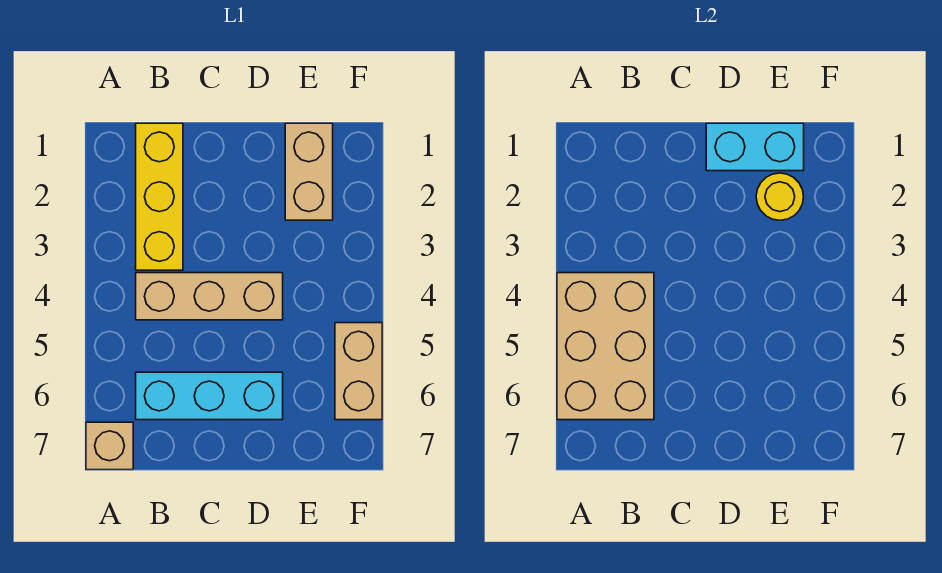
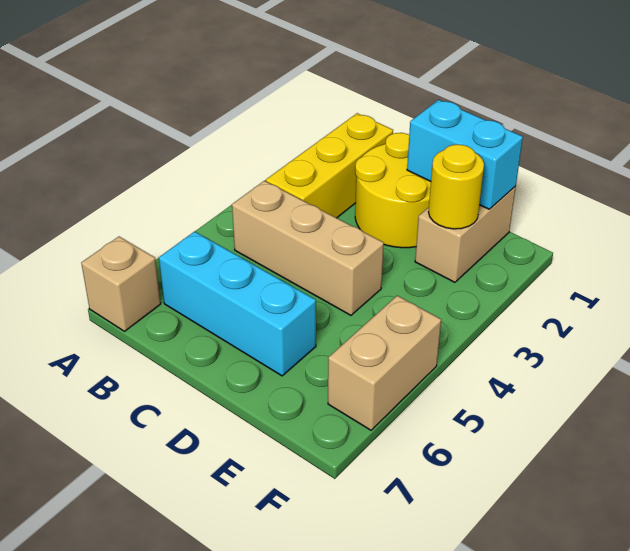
tan 2x3 brick [557,273,654,420] -> none
none -> yellow 2x2 round brick [355,133,431,248]

